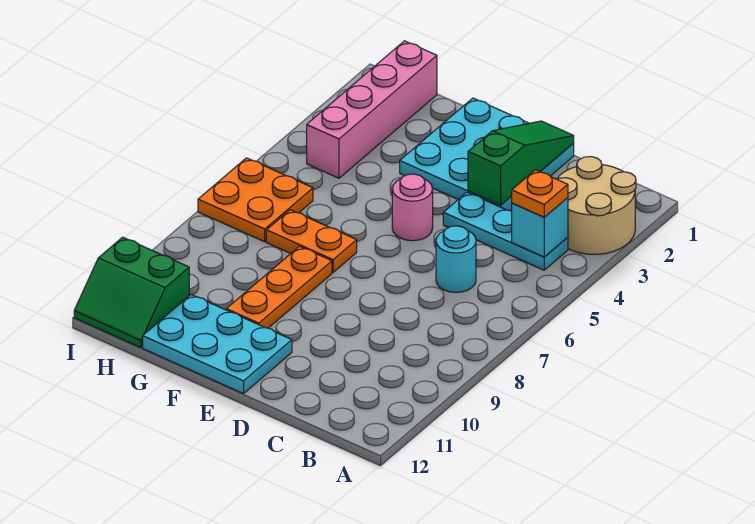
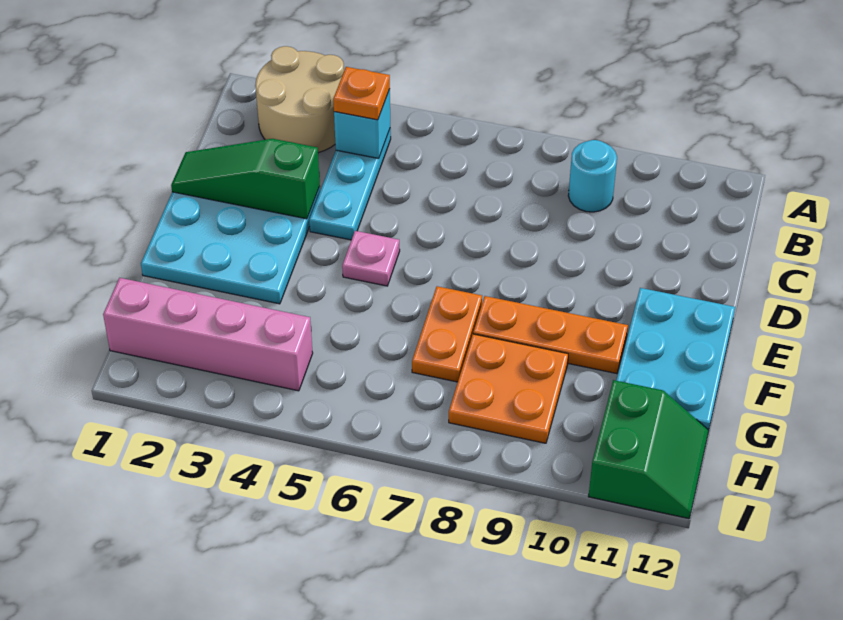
cyan 1x1 round brick [436,226,476,292] -> cyan 1x1 round brick moved to [568,140,617,212]
pink 1x1 round brick [392,174,433,241] -> pink 1x1 plate [342,231,400,286]
orange 2x2 plate [198,158,313,242] -> orange 2x2 plate moved to [449,334,568,443]

